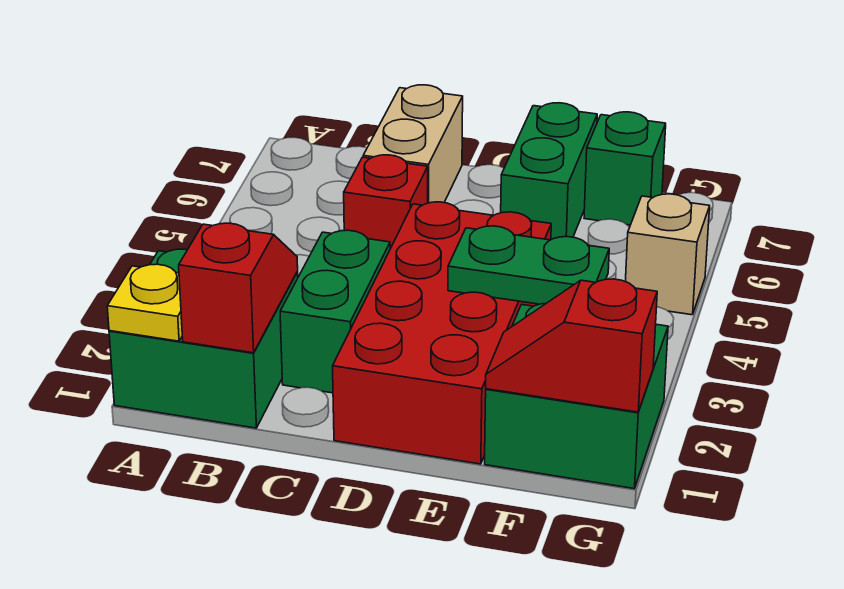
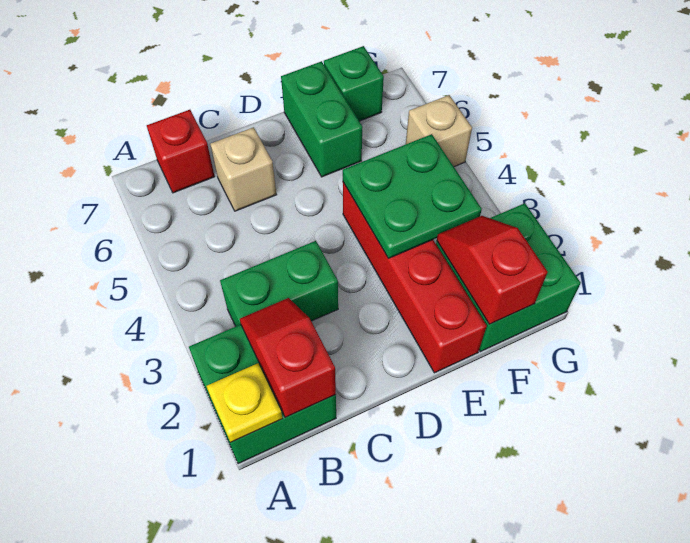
green 1x2 brick [280,230,390,393] -> green 1x2 brick turned to [220,241,338,326]
red 1x1 brick [344,155,428,248] -> red 1x1 brick moved to [147,110,215,193]
tan 1x2 brick [363,85,463,203] -> tan 1x1 brick [211,127,276,211]
red 2x4 brick [333,202,551,464] -> red 1x4 brick [343,182,487,373]
green 1x2 plate [448,226,609,304] -> green 2x2 plate [343,134,482,258]
red 1x2 slope [486,279,657,412] -> red 1x2 slope turned to [437,216,548,324]

